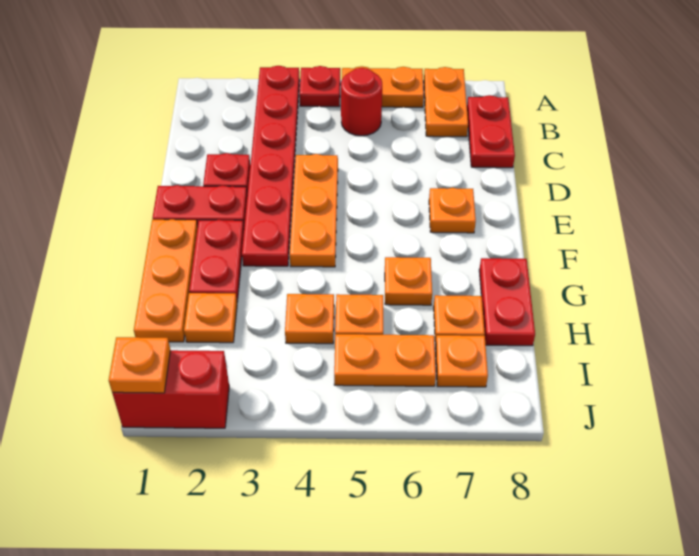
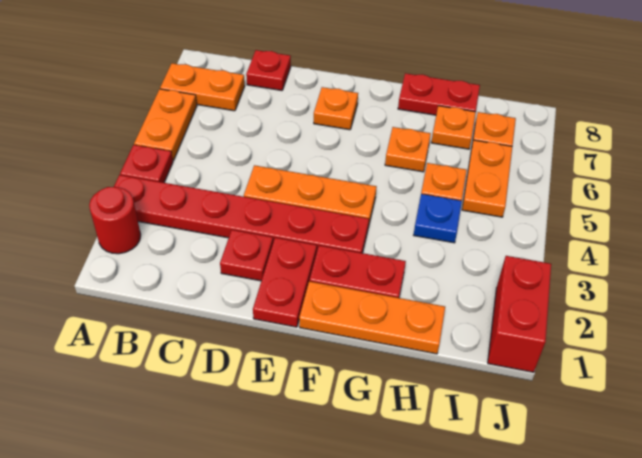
red 1x1 round brick [341,68,382,136] -> red 1x1 round brick moved to [89,187,141,254]
red 1x2 plate [467,95,515,168] -> red 1x1 plate [246,50,291,90]
orange 1x1 plate [184,293,237,343] -> none
orange 1x1 plate [285,294,334,344] -> blue 1x1 plate [414,194,462,243]
orange 1x1 plate [109,337,170,393] -> none

